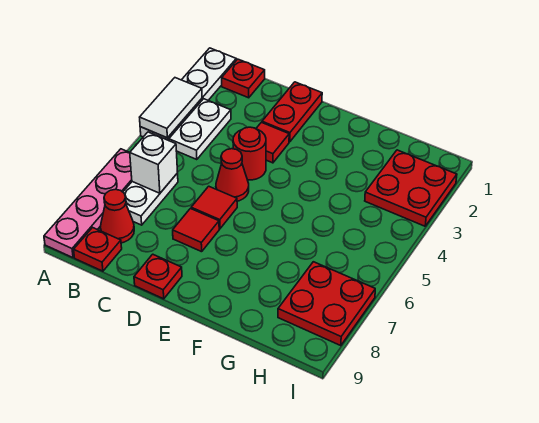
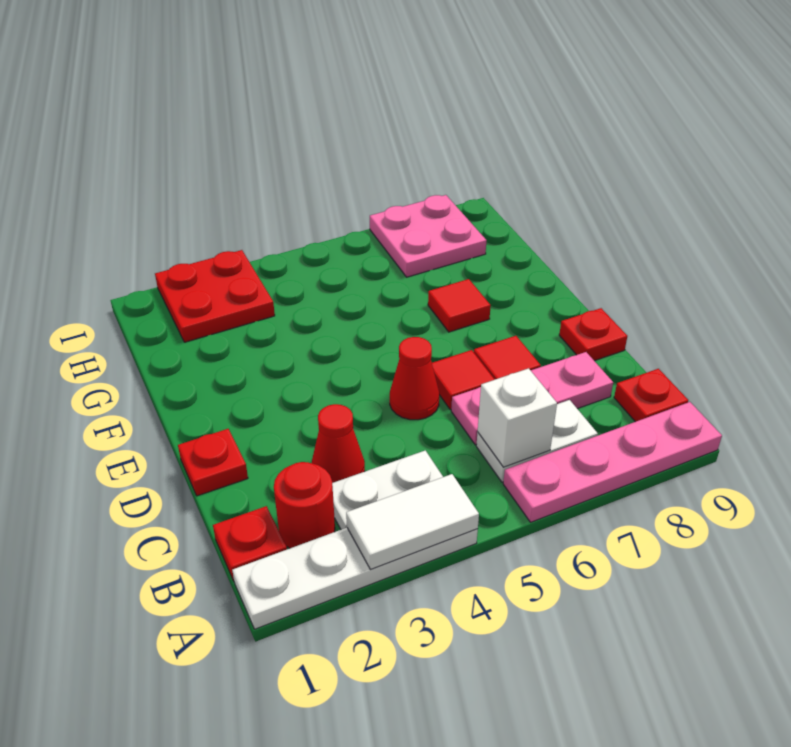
red 1x1 cone [100,189,134,243] -> red 1x1 cone moved to [312,404,365,483]
none -> pink 1x3 plate [451,352,613,445]
red 1x2 plate [262,82,322,142] -> red 1x1 plate [178,429,248,496]
red 1x1 tile [256,122,289,163] -> red 1x1 tile moved to [428,279,491,332]
red 1x1 round brick [233,127,266,180] -> red 1x1 round brick moved to [274,462,335,548]
red 2x2 plate [278,262,375,346] -> pink 2x2 plate [370,195,487,277]

